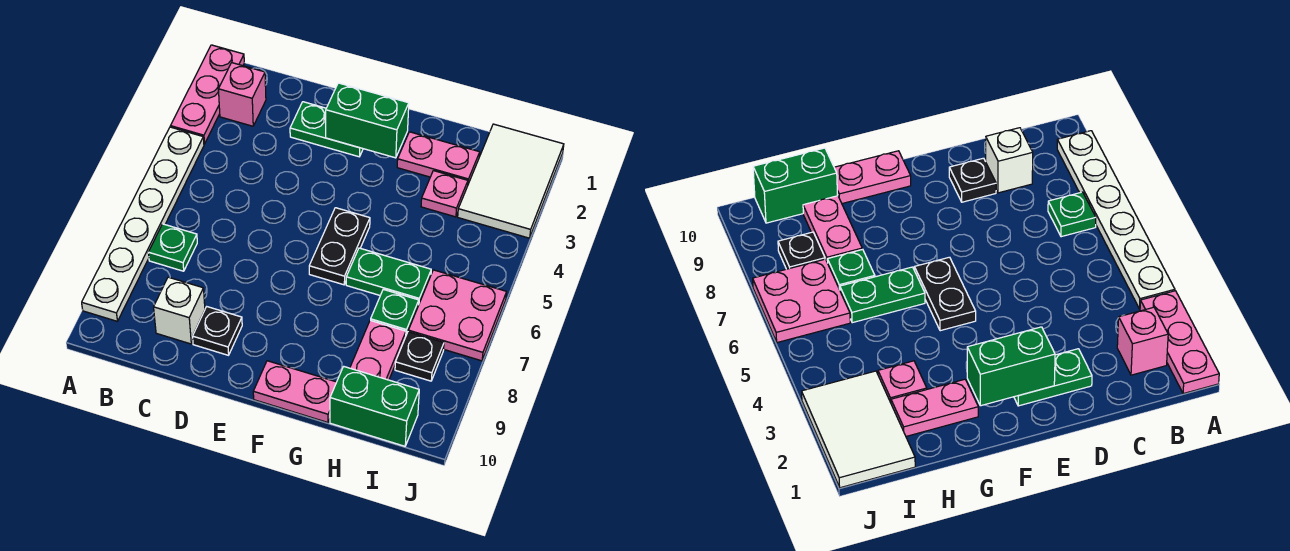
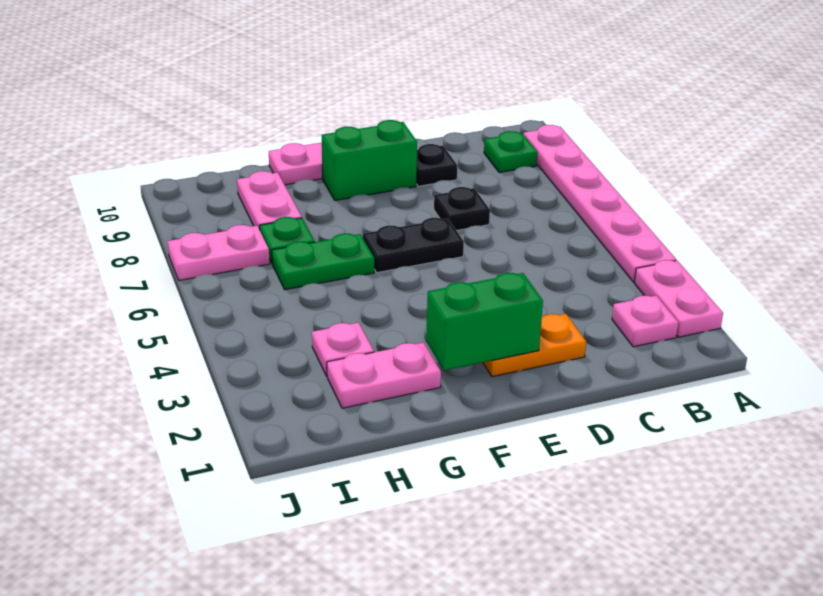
pink 1x3 plate [171,45,244,144] -> pink 1x2 plate [634,260,723,337]
white 1x6 plate [82,127,204,321] -> pink 1x6 plate [523,125,676,282]
pink 1x1 brick [218,63,266,126] -> pink 1x1 plate [612,296,678,347]
green 1x1 plate [148,224,197,271] -> green 1x1 plate moved to [484,131,538,173]
white 1x1 brick [154,277,205,344] -> none
green 1x2 plate [290,102,363,157] -> orange 1x2 plate [483,314,586,377]
black 1x2 plate [309,208,370,285] -> black 1x2 plate turned to [363,218,464,273]
green 1x2 brick [330,366,419,446] -> green 1x2 brick moved to [322,120,417,200]
white 2x3 tile [458,124,564,238] -> none
pink 2x2 plate [408,270,507,361] -> pink 1x2 plate [168,225,270,280]
black 1x1 plate [395,332,444,381] -> black 1x1 plate moved to [434,187,490,230]

